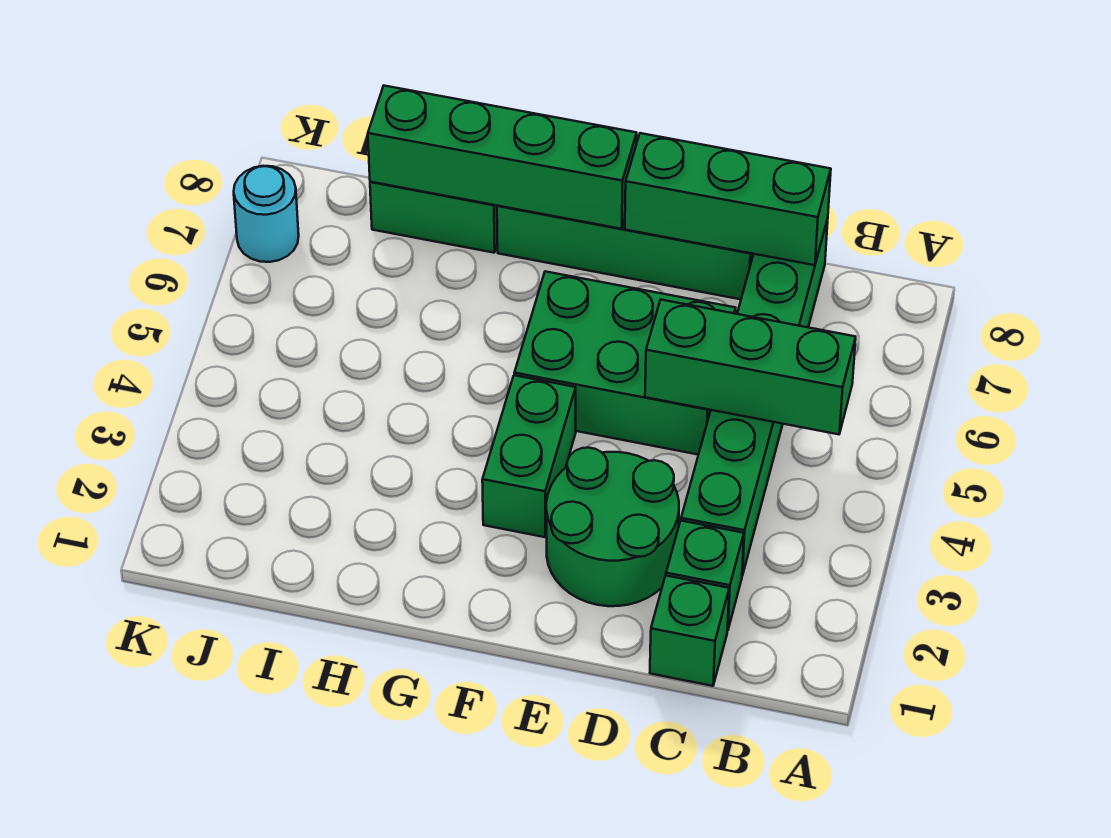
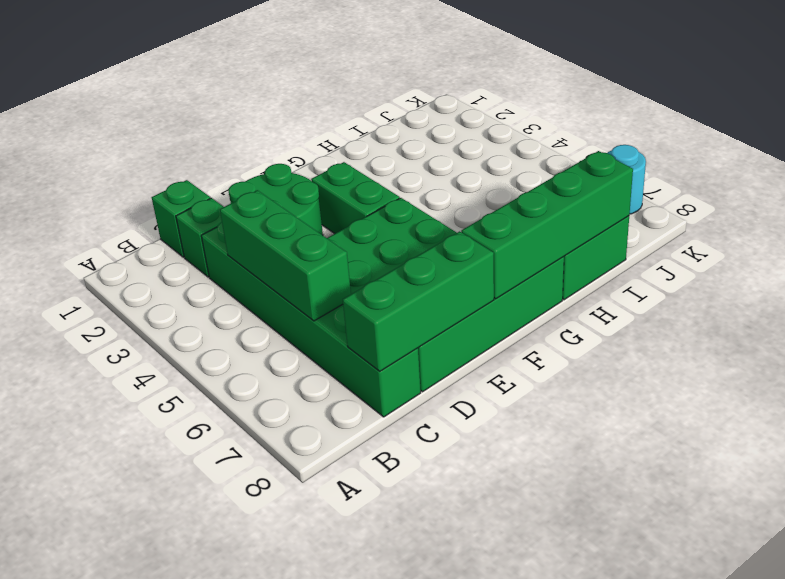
green 1x3 brick [645,300,856,434] -> green 1x3 brick turned to [220,190,351,321]

